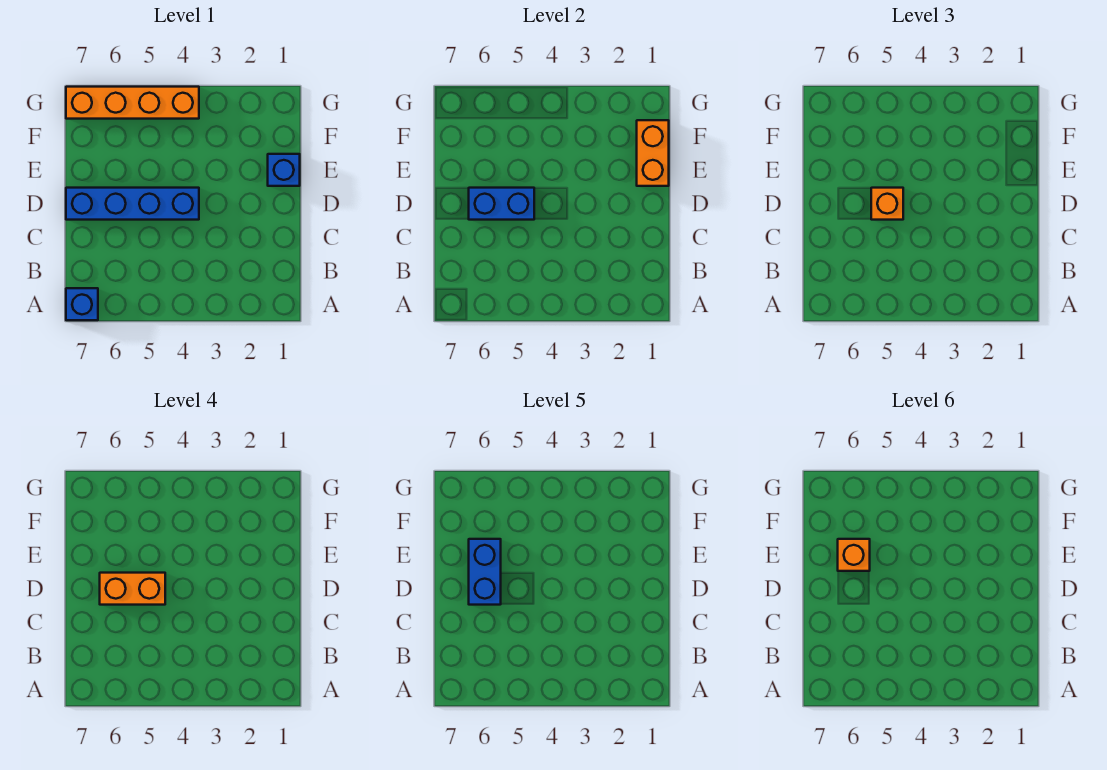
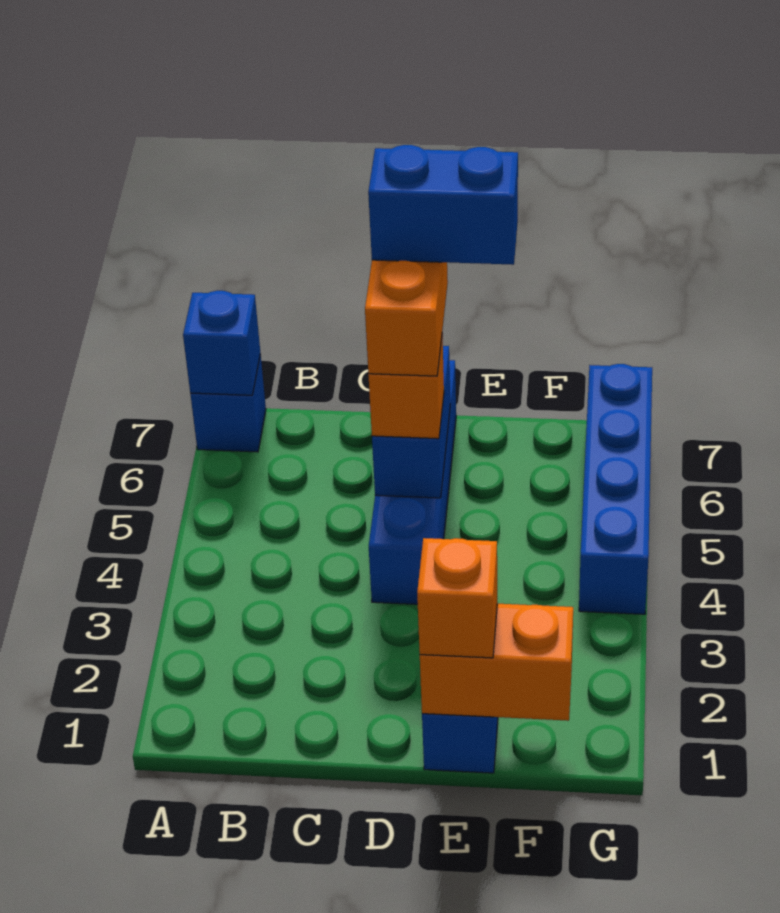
none -> blue 1x1 brick [183,291,260,395]
orange 1x1 brick [838,539,870,571] -> orange 1x1 brick moved to [417,538,497,658]
orange 1x4 brick [66,87,199,119] -> blue 1x4 brick [579,364,652,614]

